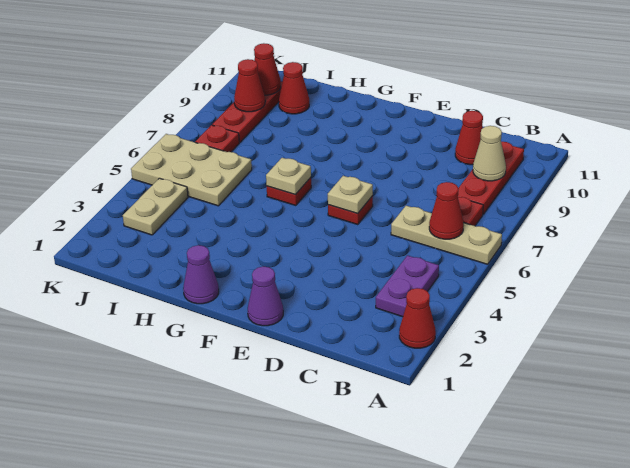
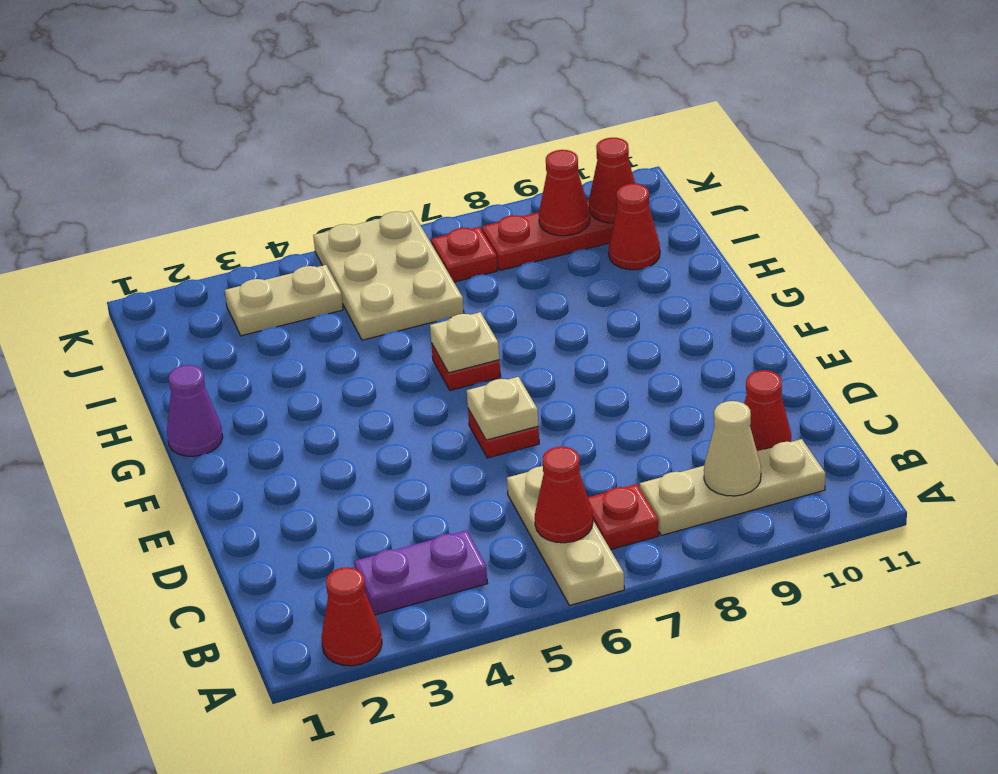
red 1x3 plate [458,142,524,214] -> tan 1x3 plate [640,439,825,535]
purple 1x1 cone [248,266,283,326] -> none

